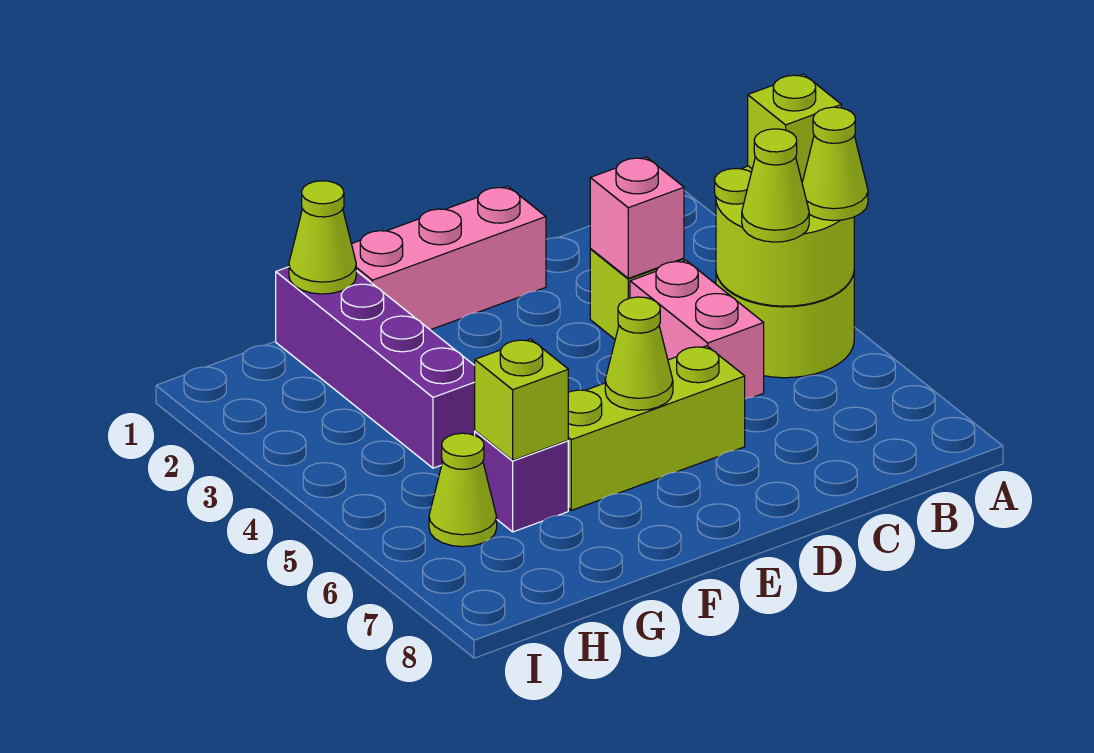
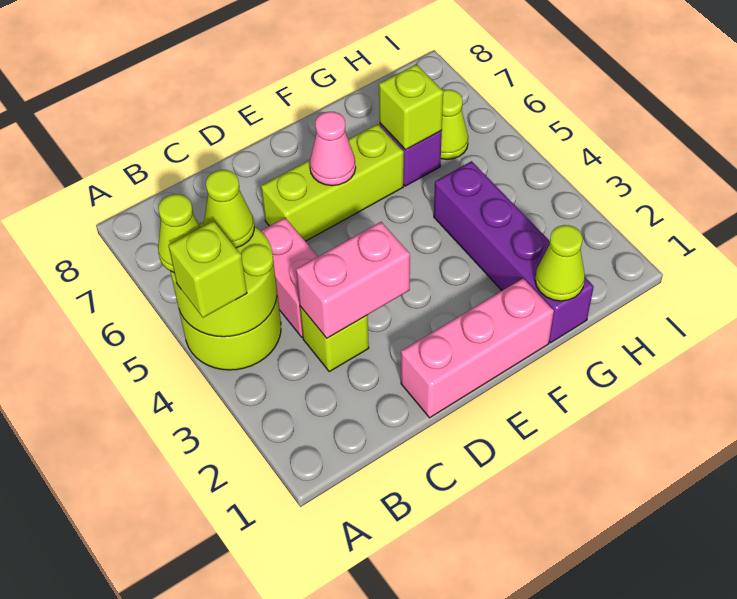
pink 1x1 brick [590,157,684,278] -> pink 1x2 brick [296,222,410,338]
lime 1x1 cone [605,297,673,410] -> pink 1x1 cone [310,112,356,186]

